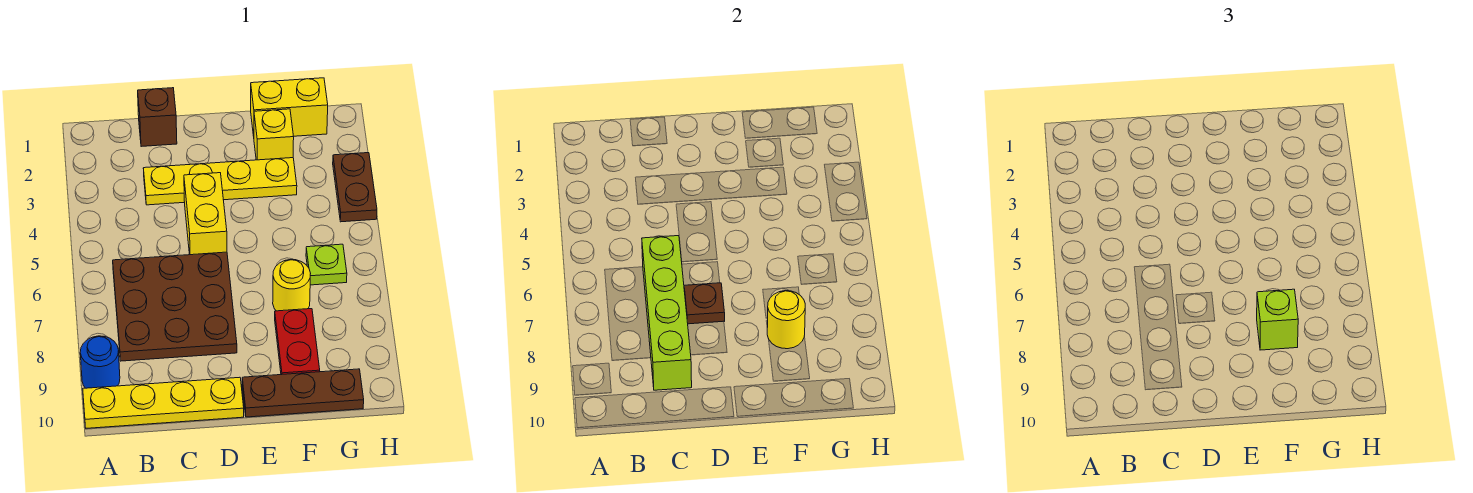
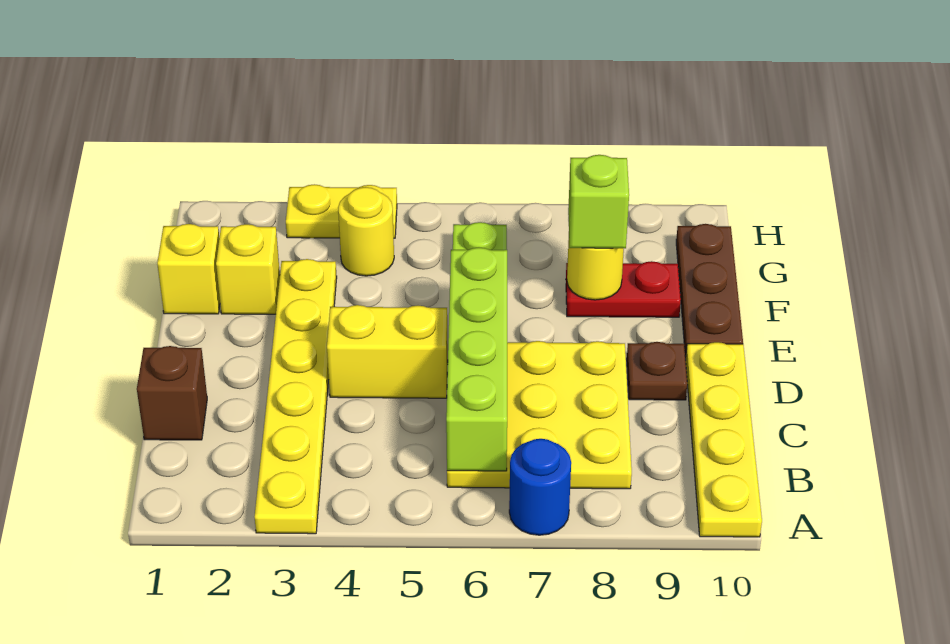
blue 1x1 round brick [80,336,120,388] -> blue 1x1 round brick moved to [509,439,571,535]
brown 3x3 plate [113,252,237,361] -> yellow 3x3 plate [447,341,632,489]
yellow 1x4 plate [143,158,297,205] -> yellow 1x6 plate [254,259,337,534]
lime 1x4 brick [642,236,692,390] -> lime 1x4 brick turned to [446,248,507,471]
brown 1x1 plate [684,283,725,324] -> brown 1x1 plate moved to [627,342,687,400]
yellow 1x2 brick [251,78,328,136] -> yellow 1x1 brick [157,224,220,314]
yellow 1x1 round brick [273,260,311,311] -> yellow 1x1 round brick moved to [338,187,394,276]
brown 1x2 plate [333,153,377,222] -> yellow 1x2 plate [286,184,397,238]

